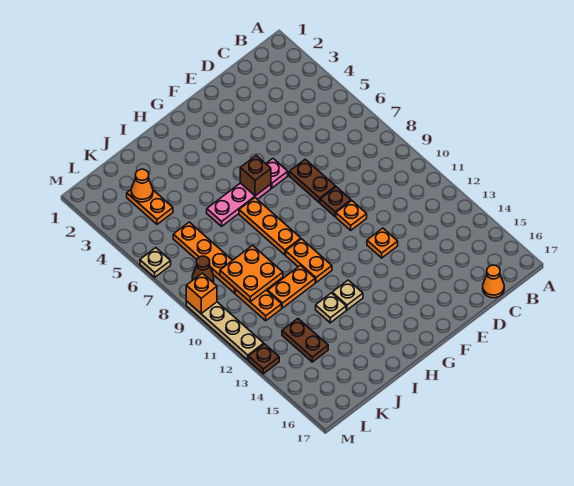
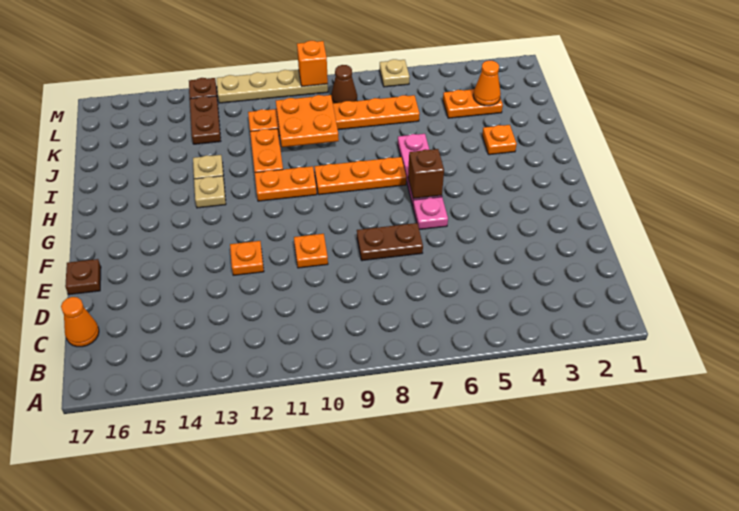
brown 1x1 plate [320,187,351,217] -> brown 1x1 plate moved to [65,259,101,295]
none -> orange 1x1 plate [482,125,517,155]
brown 1x2 plate [282,319,328,362] -> brown 1x2 plate turned to [190,96,221,144]

